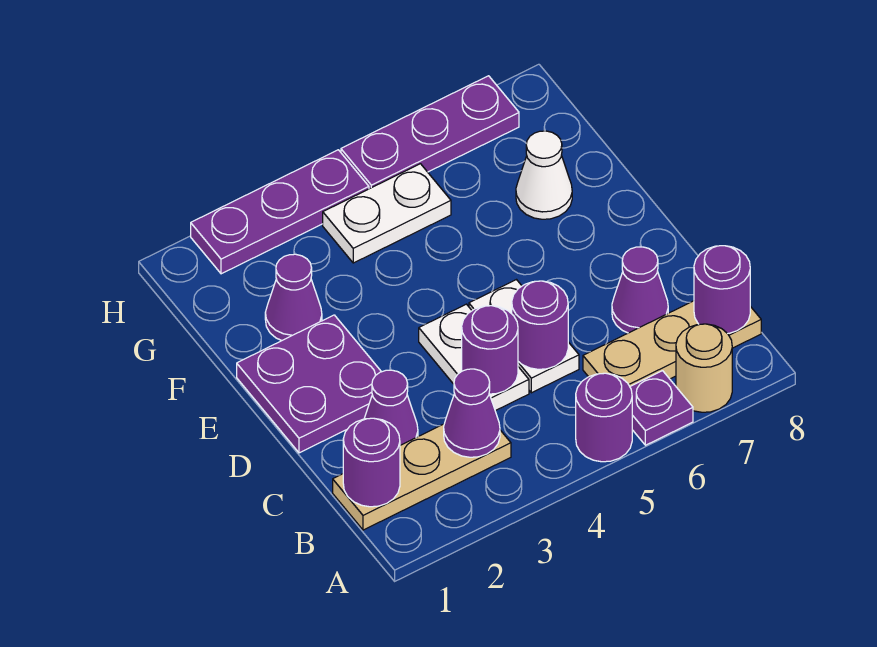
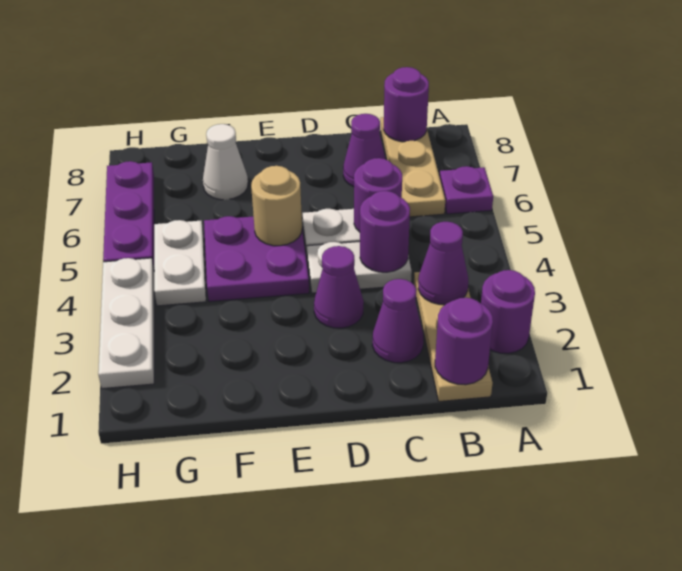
purple 1x1 round brick [576,373,632,462] -> purple 1x1 round brick moved to [481,270,535,353]
tan 1x1 round brick [676,324,732,412] -> tan 1x1 round brick moved to [251,166,302,246]
purple 2x2 plate [237,315,381,453] -> purple 2x2 plate moved to [204,216,309,302]
purple 1x1 cone [265,254,322,341] -> purple 1x1 cone moved to [314,246,364,328]
purple 1x3 plate [191,150,369,274] -> white 1x3 plate [98,258,154,389]

